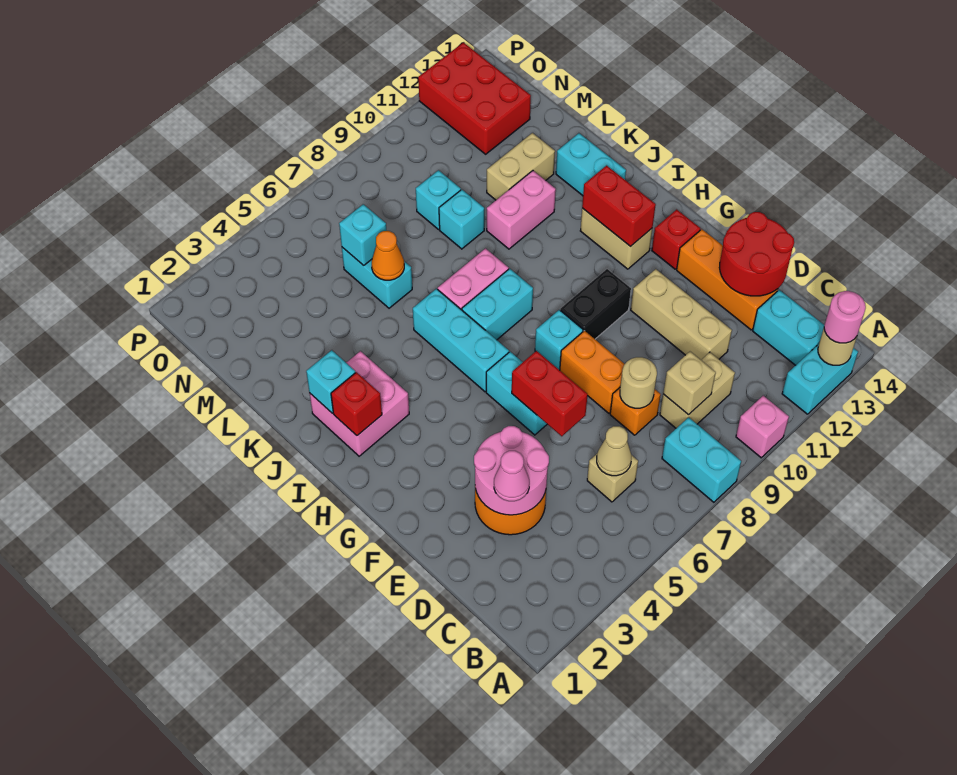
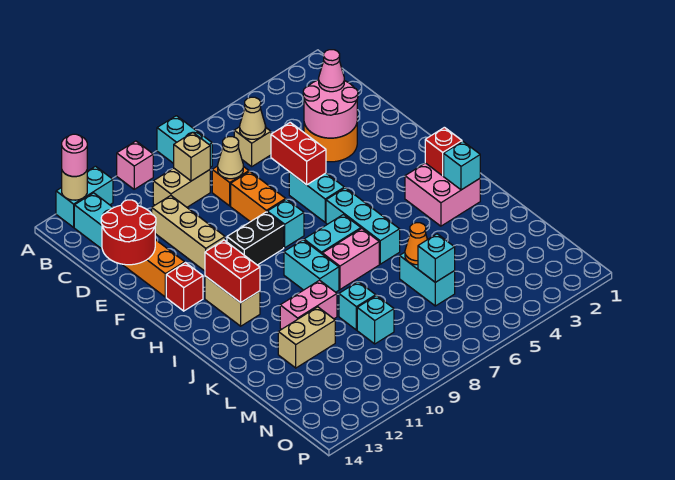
tan 1x1 round brick [620,357,657,408] -> tan 1x1 cone [218,137,243,179]
cyan 1x2 brick [556,133,626,196] -> cyan 1x2 brick moved to [284,240,339,292]
red 2x3 brick [418,43,531,154] -> none

